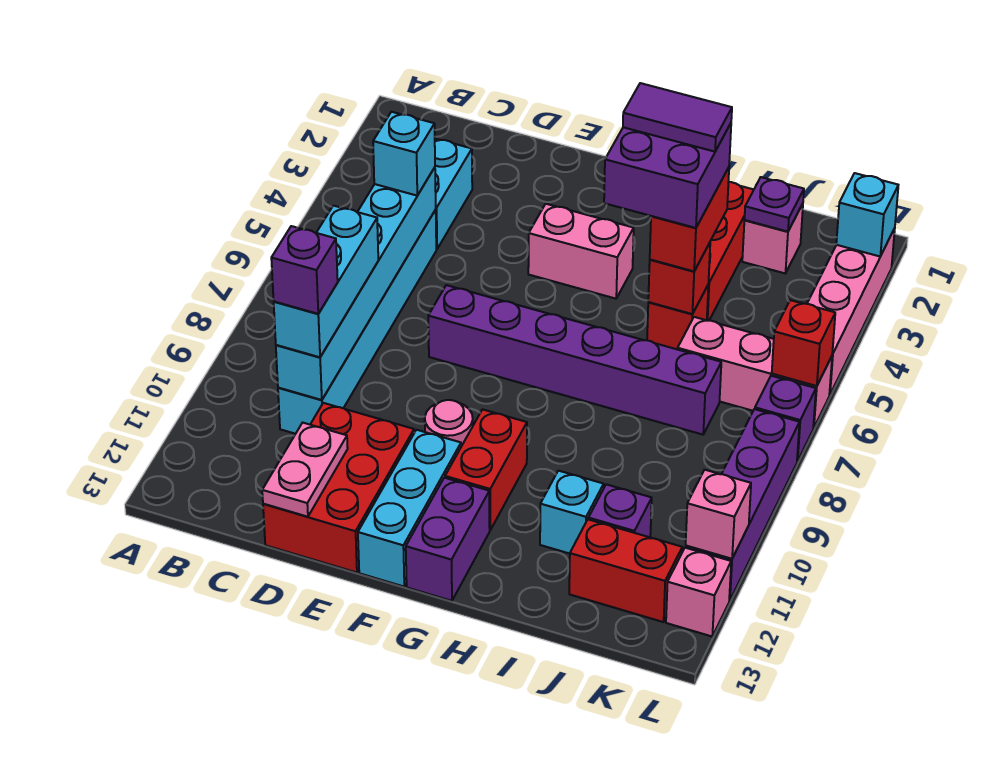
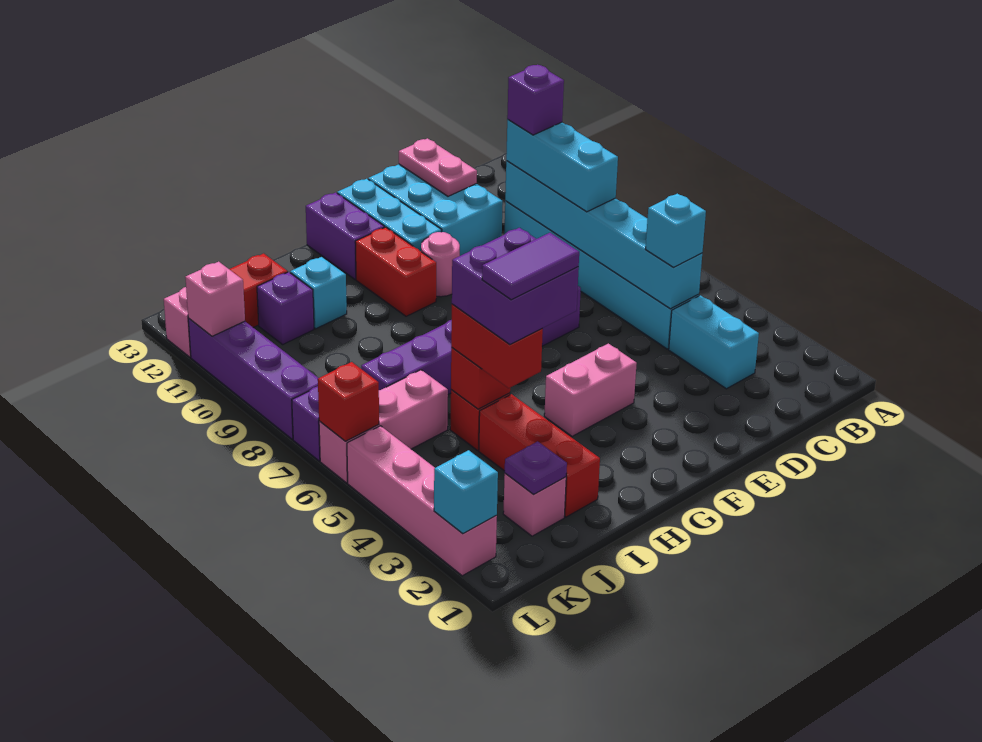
red 2x3 brick [263,403,414,572] -> cyan 2x3 brick [368,164,503,256]

